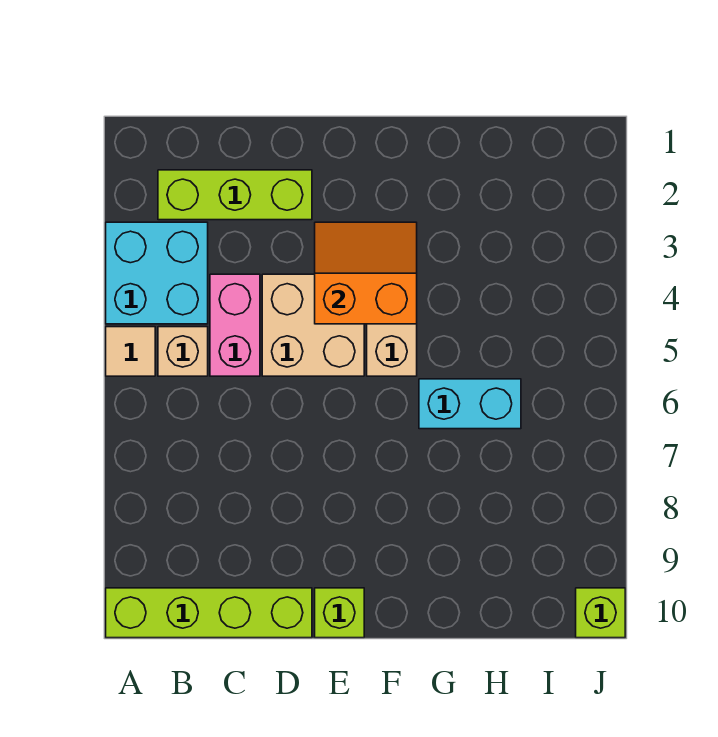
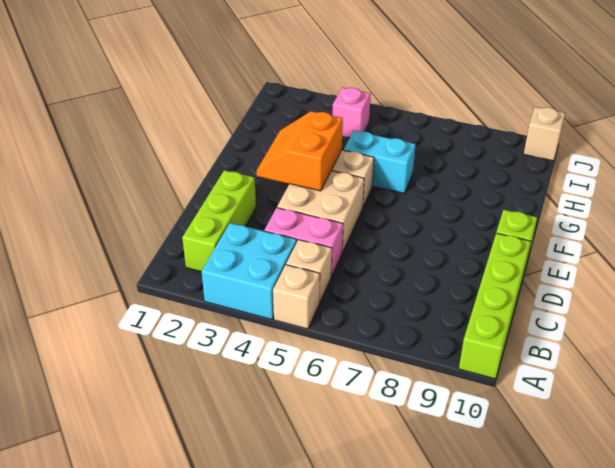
tan 1x1 tile [106,327,155,376] -> tan 1x1 brick [273,265,320,329]
cyan 1x2 brick [419,379,521,429] -> cyan 1x2 brick turned to [344,131,416,193]
none -> pink 1x1 brick [333,87,371,138]
lime 1x1 brick [576,588,625,638] -> tan 1x1 brick [524,107,565,161]

